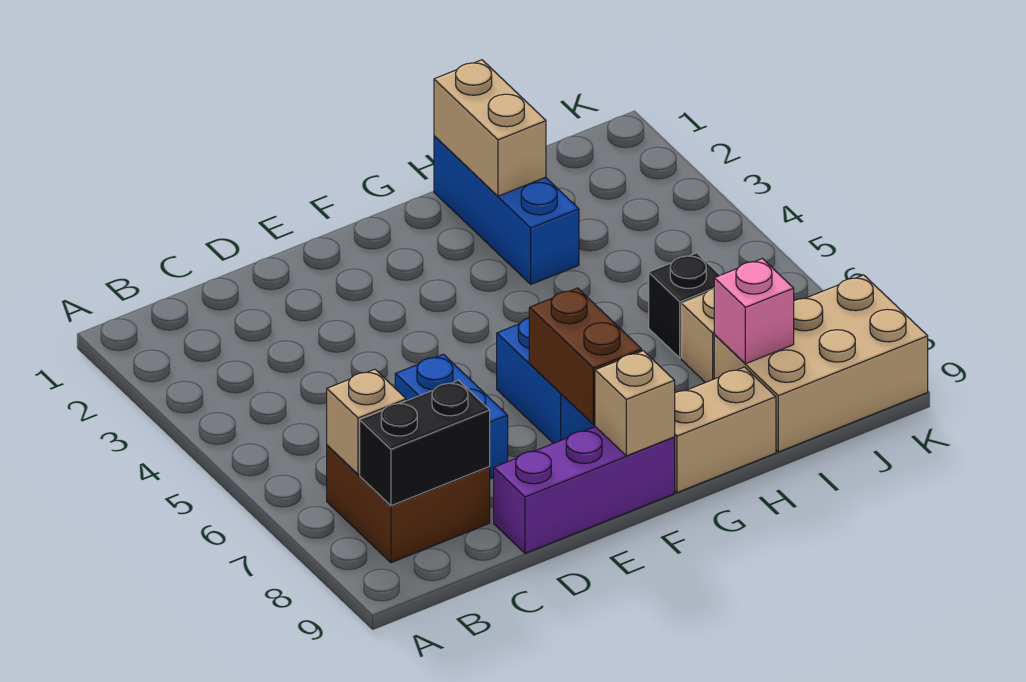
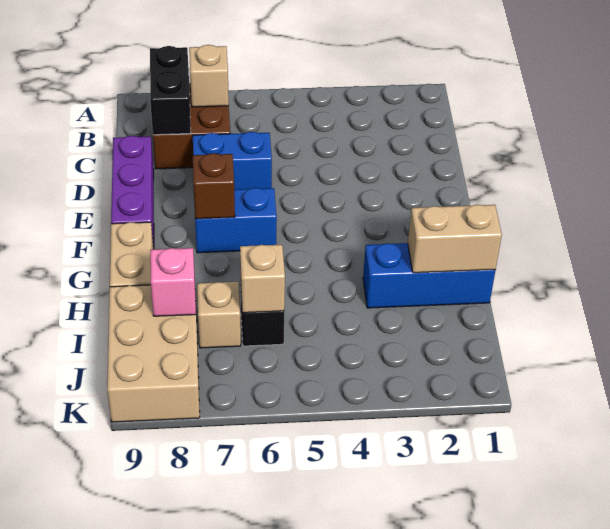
brown 1x2 brick [529,288,642,425] -> brown 1x1 brick [193,153,235,219]
tan 1x1 brick [595,351,675,456] -> tan 1x1 brick moved to [240,245,285,313]

